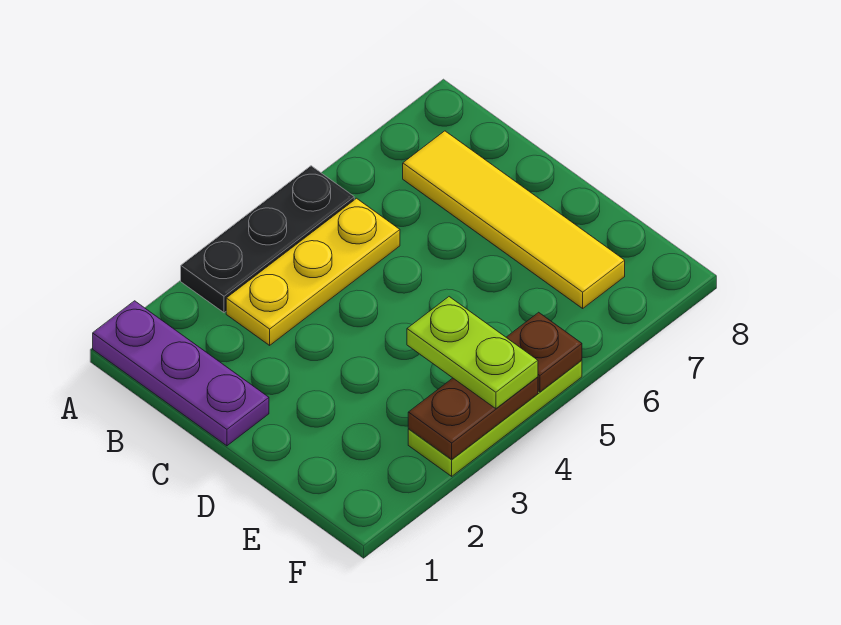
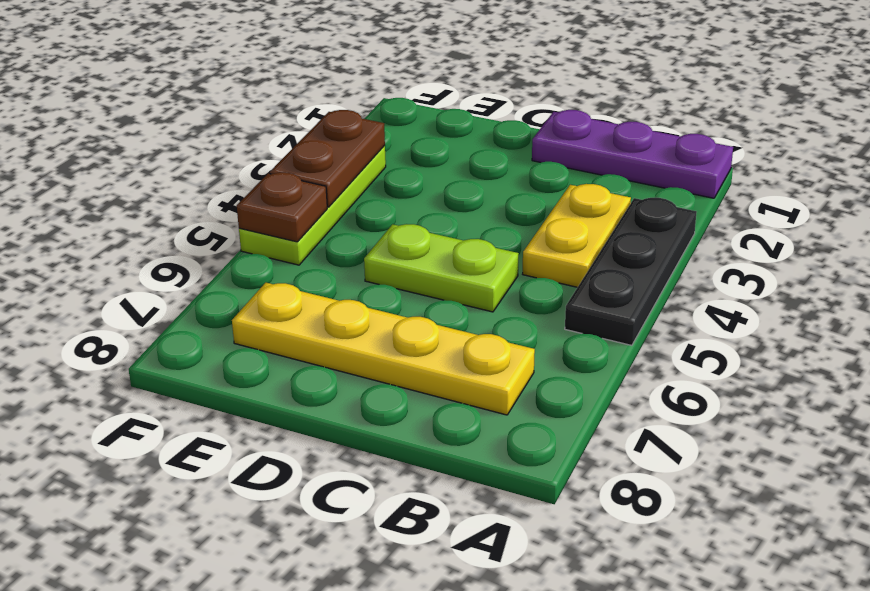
yellow 1x3 plate [226,198,400,345] -> yellow 1x2 plate [523,184,631,287]
yellow 1x4 tile [403,131,625,308] -> yellow 1x4 plate [232,283,535,415]
lime 1x2 plate [407,297,538,409] -> lime 1x2 plate moved to [364,224,519,312]

